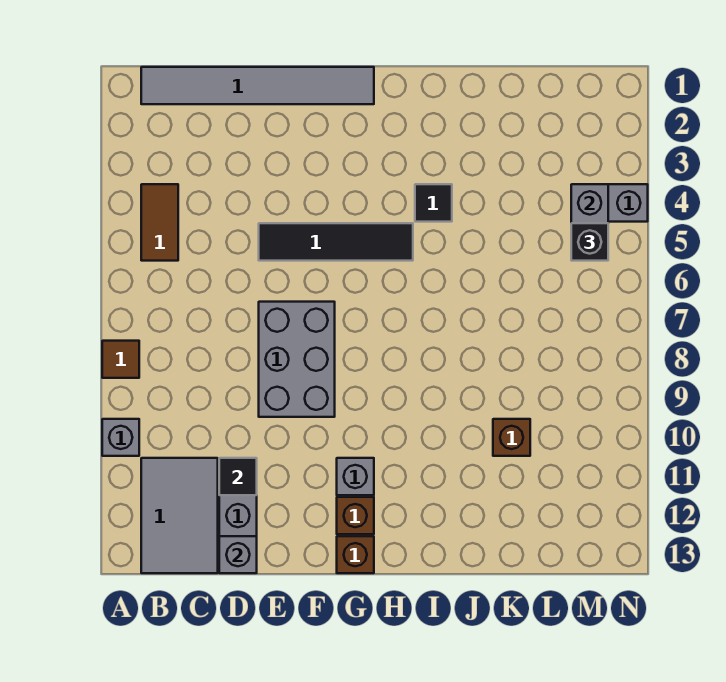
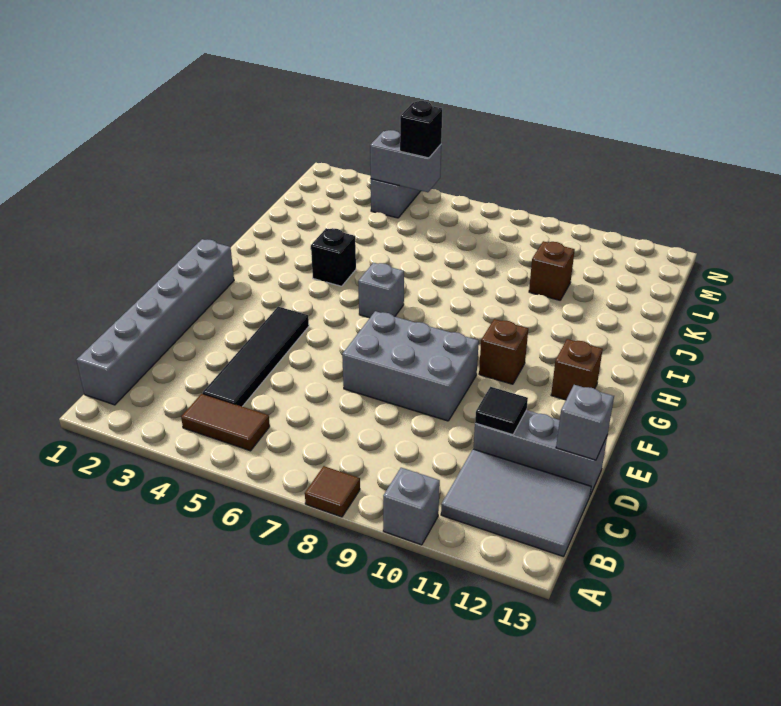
grey 1x6 tile [141,67,374,104] -> grey 1x6 brick [76,239,234,405]
black 1x4 tile [259,223,413,261] -> black 1x4 tile moved to [203,307,309,407]
grey 1x1 brick [337,458,374,495] -> grey 1x1 brick moved to [358,263,404,318]
brown 1x1 brick [337,536,374,573] -> brown 1x1 brick moved to [479,319,528,384]
black 1x1 tile [415,184,452,222] -> black 1x1 brick [311,228,356,286]

